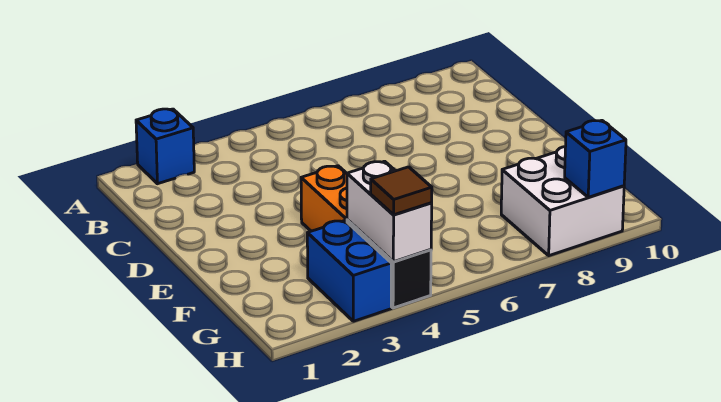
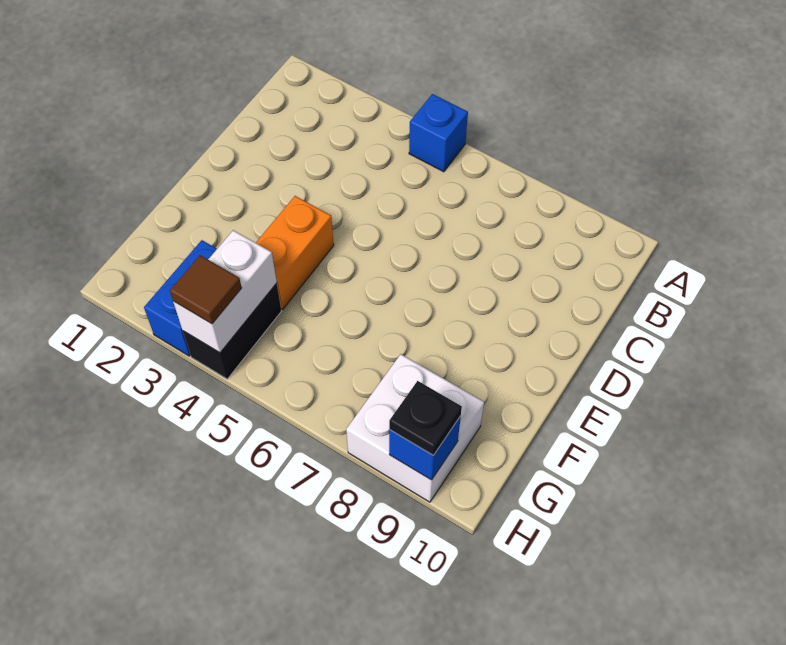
blue 1x1 brick [136,109,194,184] -> blue 1x1 brick moved to [409,94,468,172]
none -> black 1x1 plate [389,381,462,455]

